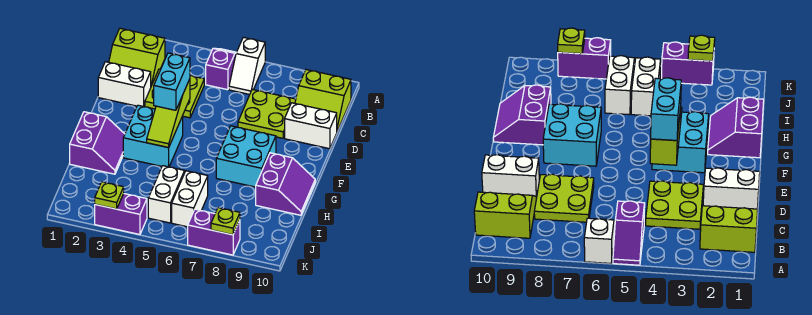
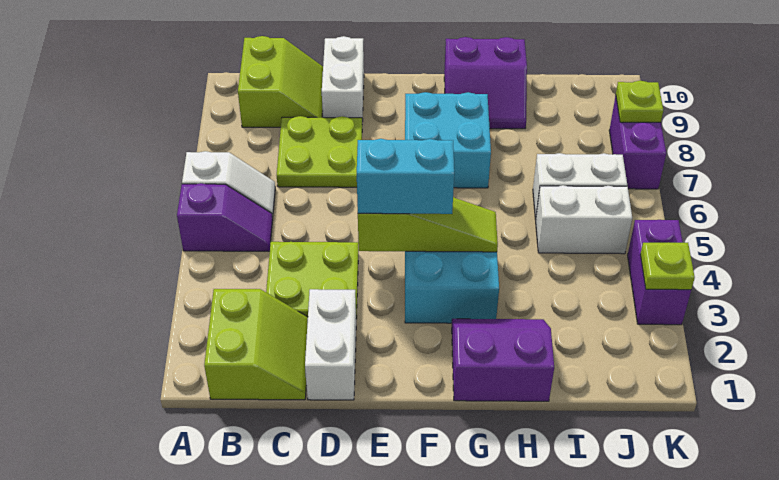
purple 1x2 slope [206,48,236,90] -> purple 1x2 slope turned to [177,183,273,251]
purple 2x2 slope [256,153,315,215] -> purple 2x2 slope turned to [444,37,527,129]

